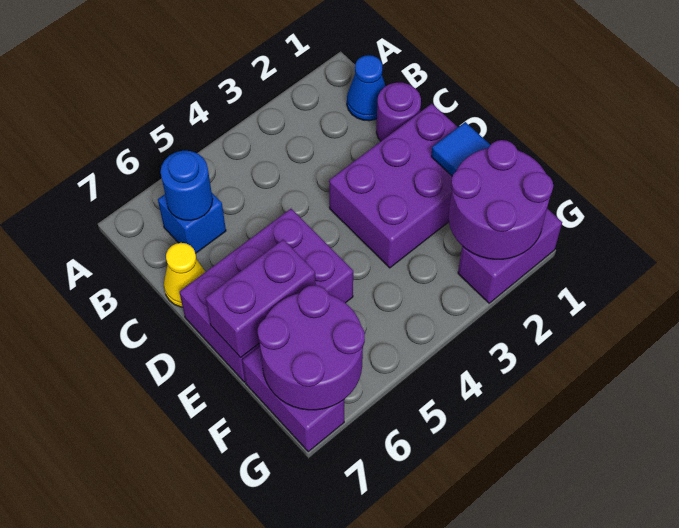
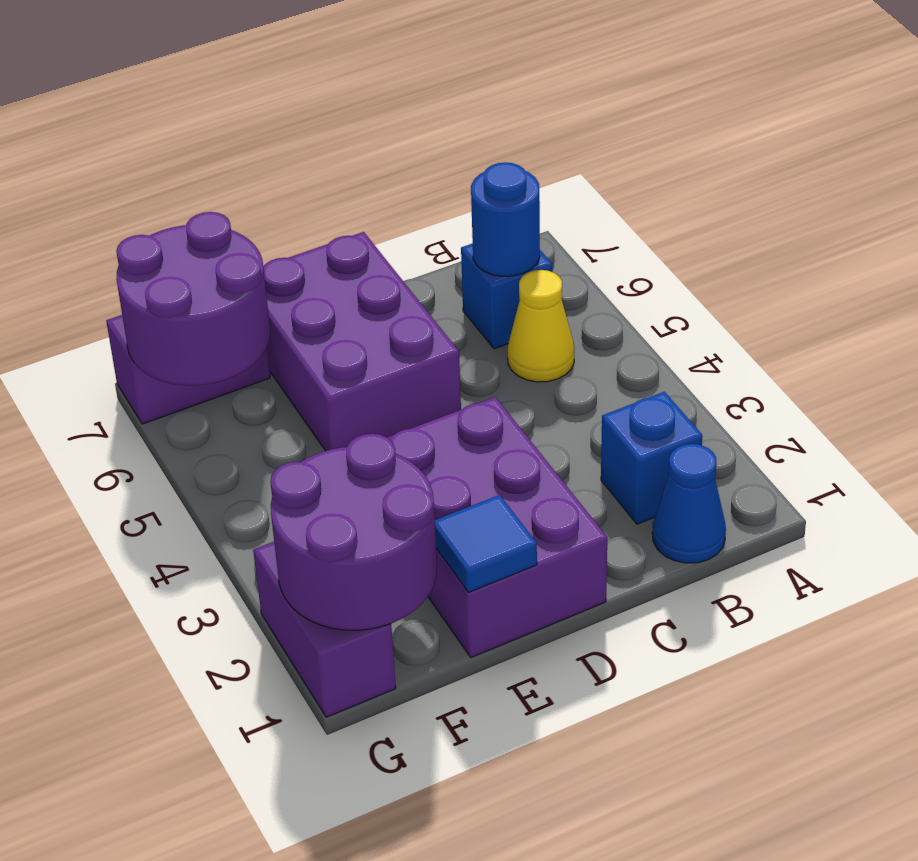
none -> blue 1x1 brick [601,392,702,524]
purple 1x1 round brick [376,83,421,141] -> none
yellow 1x1 cone [164,243,205,307] -> yellow 1x1 cone moved to [508,270,574,382]
purple 1x2 brick [205,239,316,358] -> none

